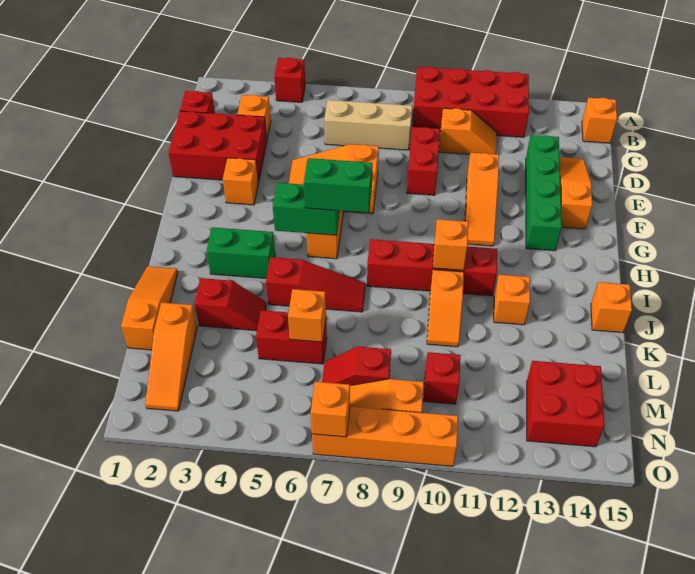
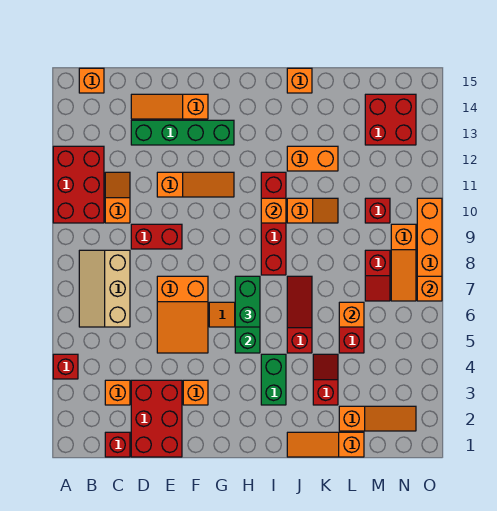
red 2x4 brick [412,67,529,137] -> red 2x3 brick [53,146,104,223]
orange 1x1 brick [494,275,530,325] -> orange 1x2 brick [287,146,338,171]

